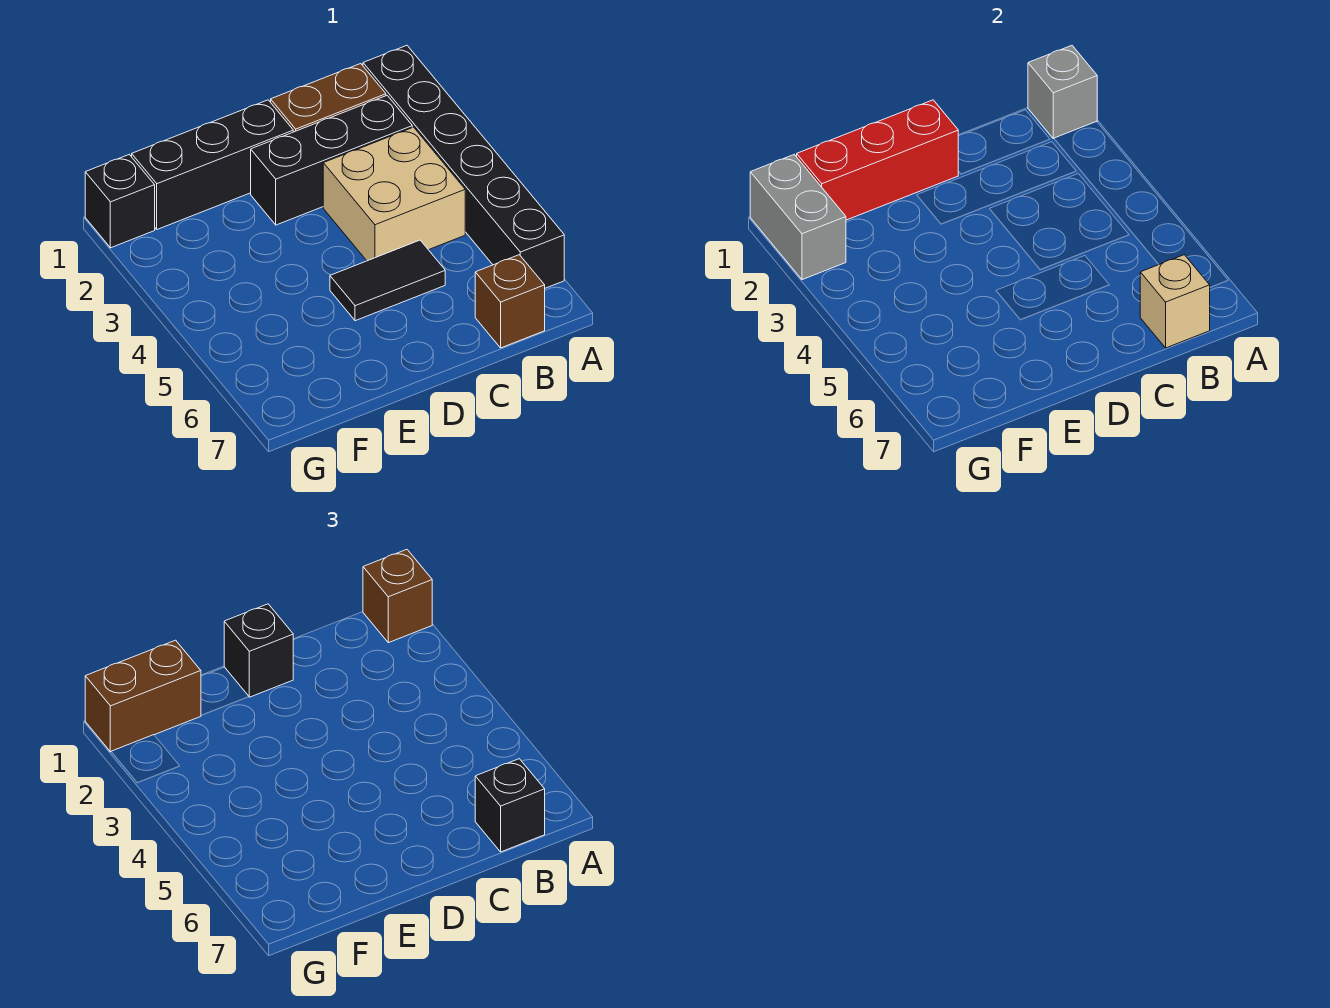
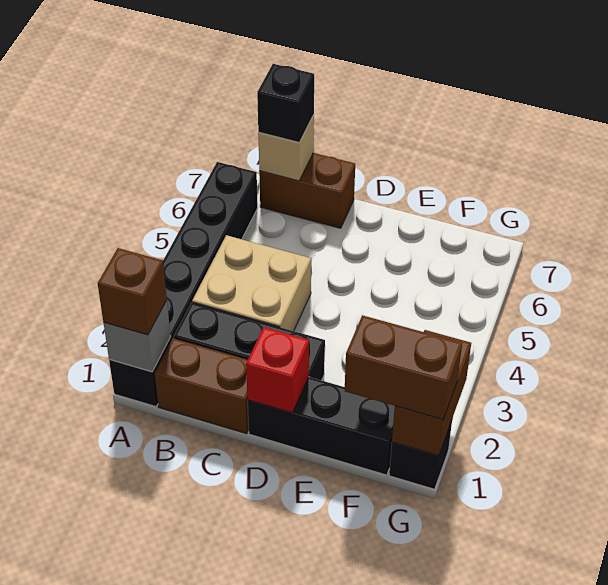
brown 1x1 brick [475,255,545,348] -> brown 1x2 brick [259,153,355,228]
black 1x2 tile [330,240,445,321] -> none
red 1x3 brick [797,100,958,220] -> red 1x1 brick [246,327,309,413]
black 1x1 brick [224,604,293,697] -> none
grey 1x2 brick [750,155,846,280] -> brown 1x2 brick [392,330,471,456]

